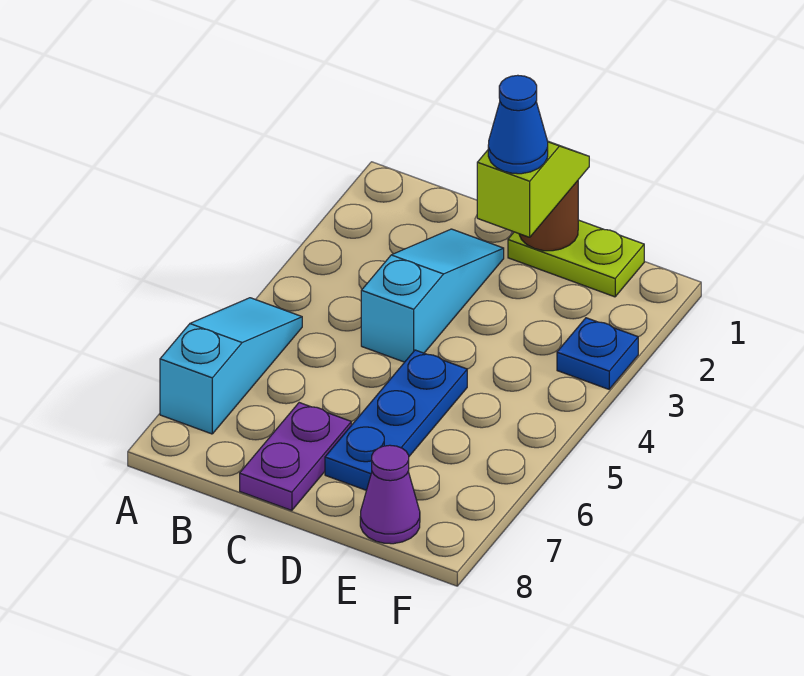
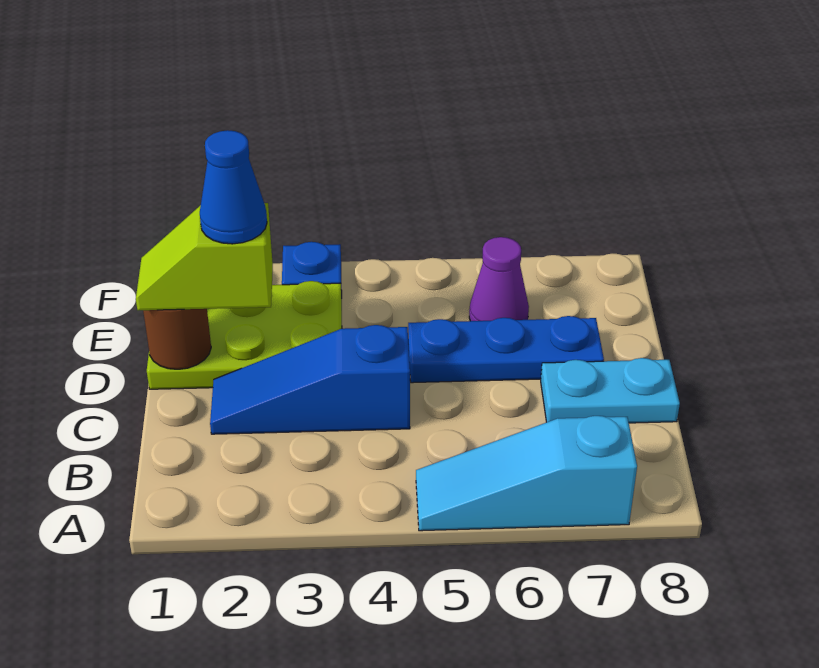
cyan 1x3 slope [361,229,504,362] -> blue 1x3 slope [210,325,410,434]
purple 1x2 plate [240,403,351,510] -> cyan 1x2 plate [541,358,680,423]
lime 1x2 plate [508,220,644,297] -> lime 2x3 plate [147,281,342,389]
purple 1x1 cone [360,445,420,544] -> purple 1x1 cone moved to [469,237,529,321]

